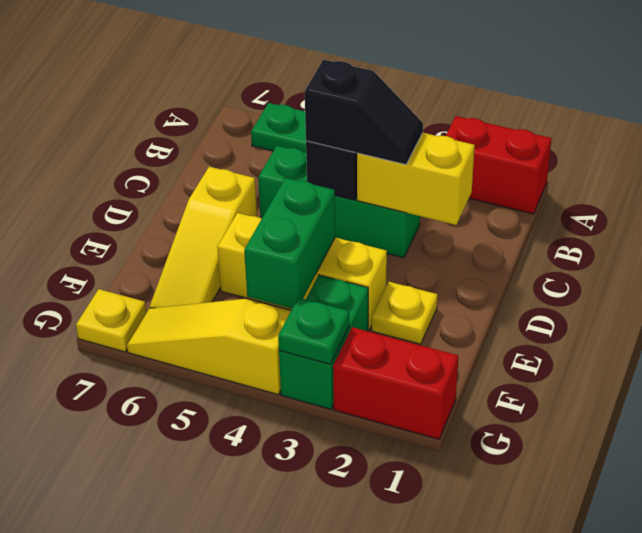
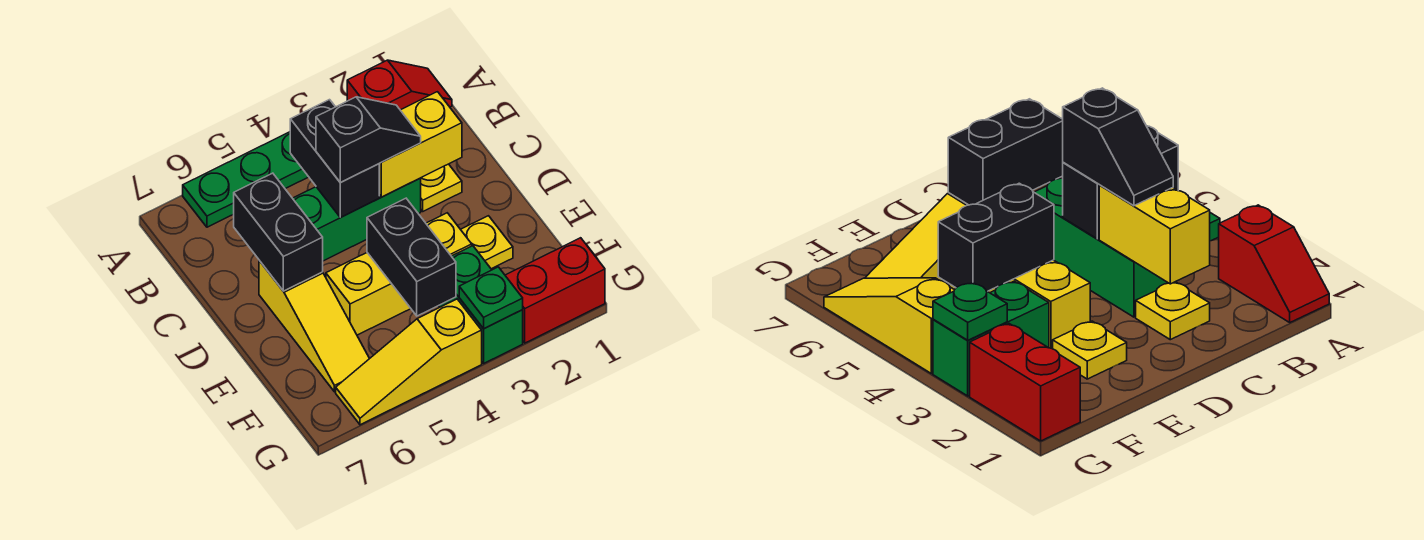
red 1x2 brick [446,116,551,214] -> red 1x2 slope [347,60,452,110]
none -> black 1x2 brick [234,173,323,291]
green 1x2 brick [244,178,335,308] -> black 1x2 brick [367,198,456,316]
yellow 1x1 plate [76,289,146,352] -> yellow 1x1 plate moved to [421,164,462,211]

